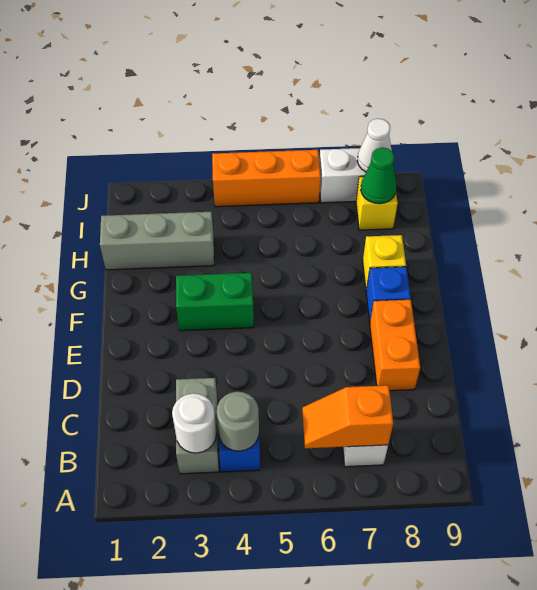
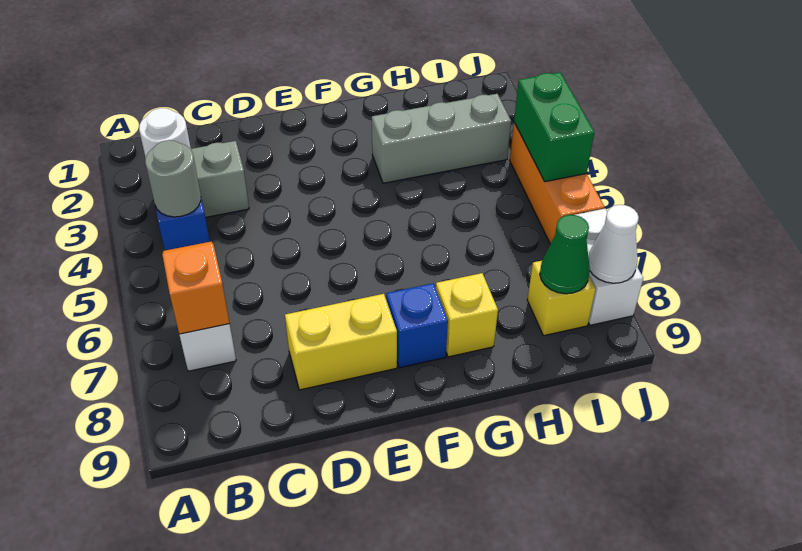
orange 1x2 brick [370,300,420,391] -> yellow 1x2 brick [285,294,397,390]
green 1x2 brick [176,273,254,331] -> green 1x2 brick moved to [514,72,594,182]
grey 1x3 brick [100,212,214,270] -> grey 1x3 brick turned to [372,94,511,183]

